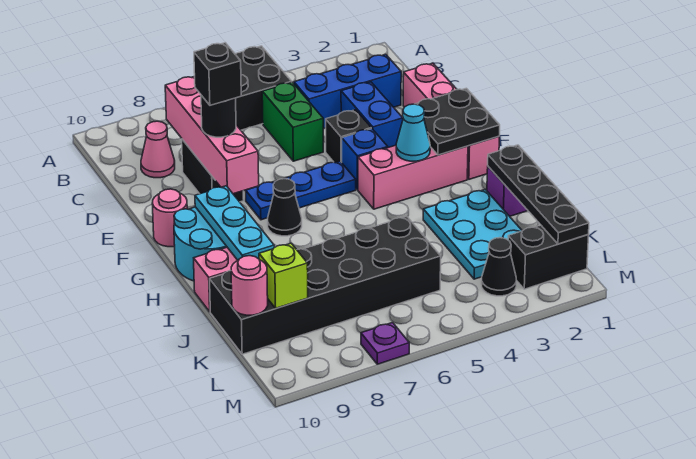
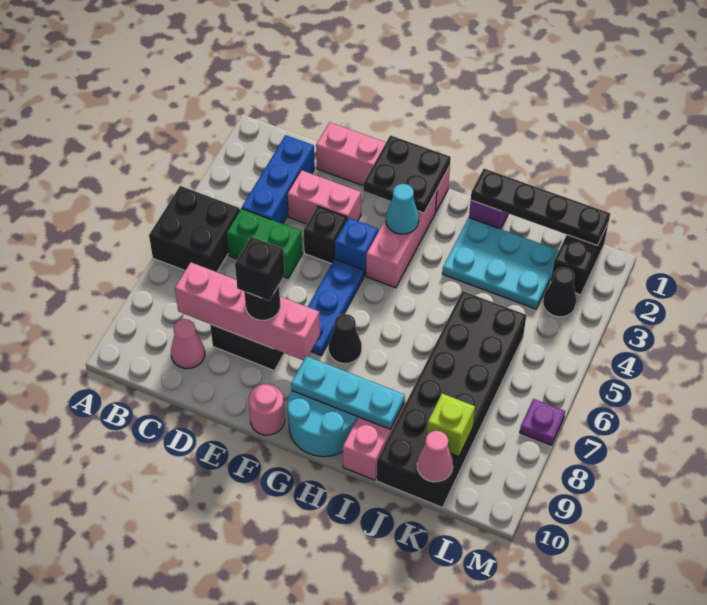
blue 1x2 brick [341,82,403,148] -> pink 1x2 brick [287,170,361,224]
pink 1x1 round brick [231,256,268,315] -> pink 1x1 cone [417,431,453,482]

